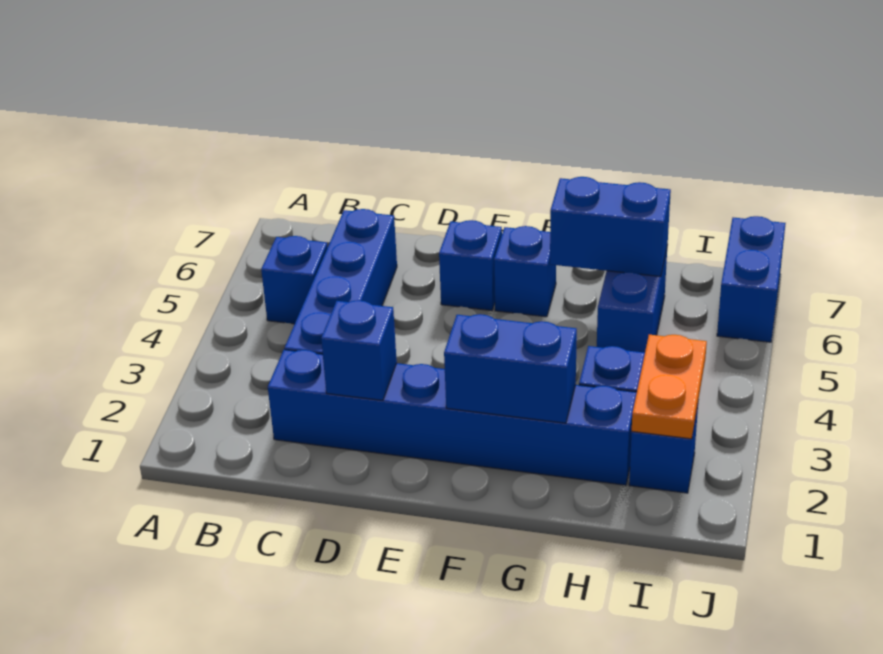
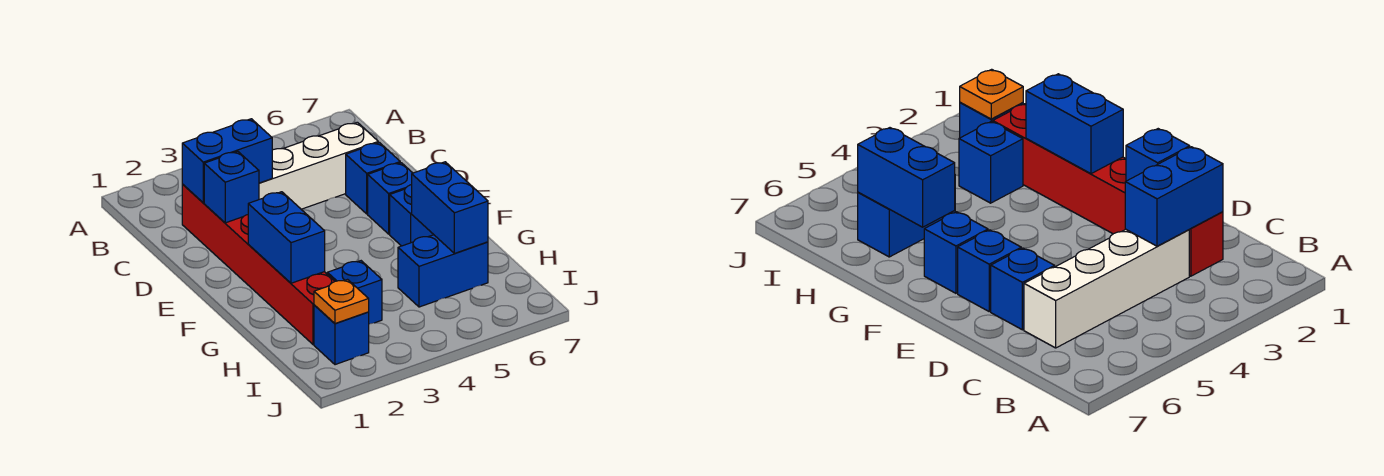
blue 1x1 brick [261,236,328,324] -> blue 1x1 brick moved to [346,142,400,214]
blue 1x6 brick [268,350,637,485] -> red 1x6 brick [182,184,335,344]
blue 1x4 brick [284,209,397,354] -> white 1x4 brick [259,122,378,209]
orange 1x2 plate [632,335,707,439] -> orange 1x1 plate [314,280,369,323]
blue 1x2 brick [717,216,786,342] -> blue 1x2 brick moved to [182,119,272,203]

